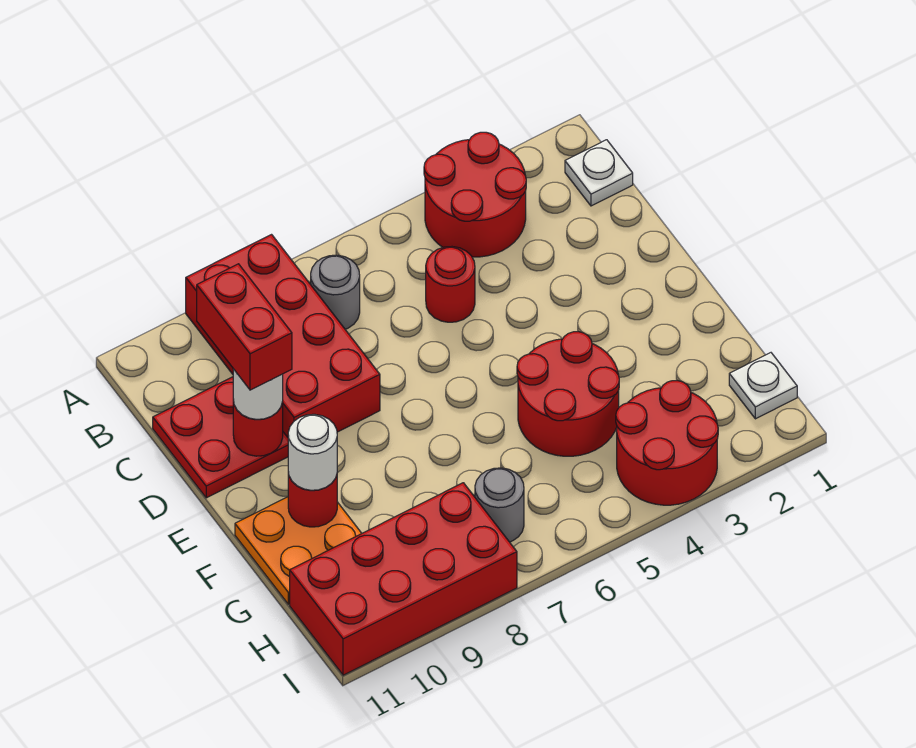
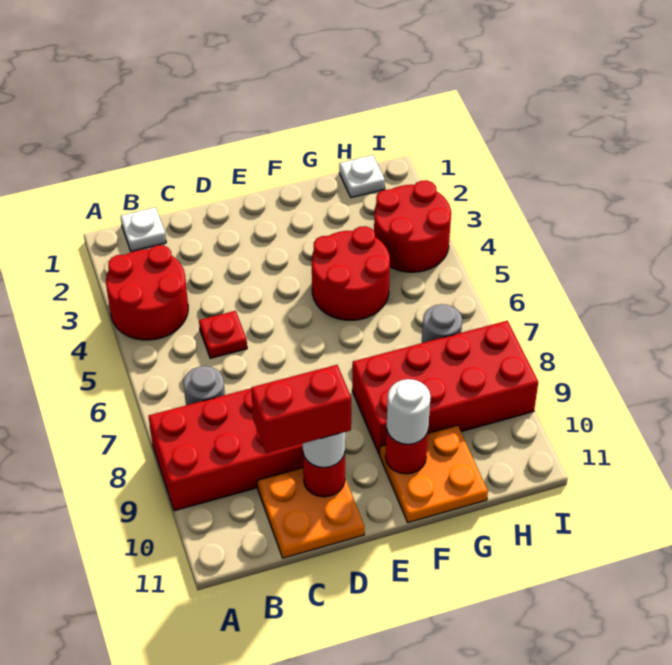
red 1x1 round brick [426,247,475,322] -> red 1x1 plate [199,311,247,358]
red 2x2 plate [153,377,288,498] -> orange 2x2 plate [257,468,365,558]
red 2x4 brick [290,483,517,675] -> red 2x4 brick turned to [352,321,538,454]

